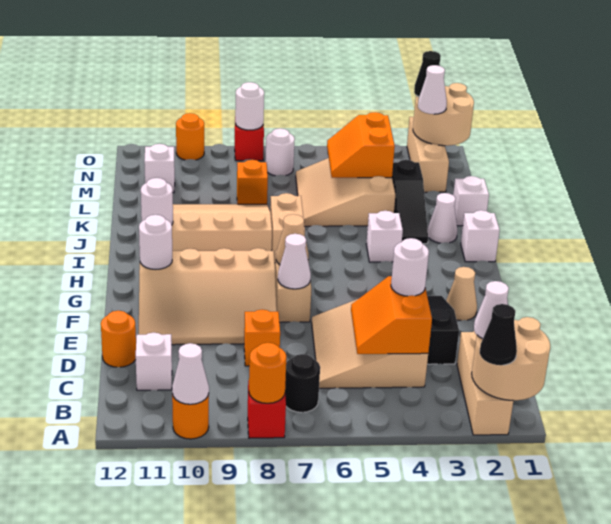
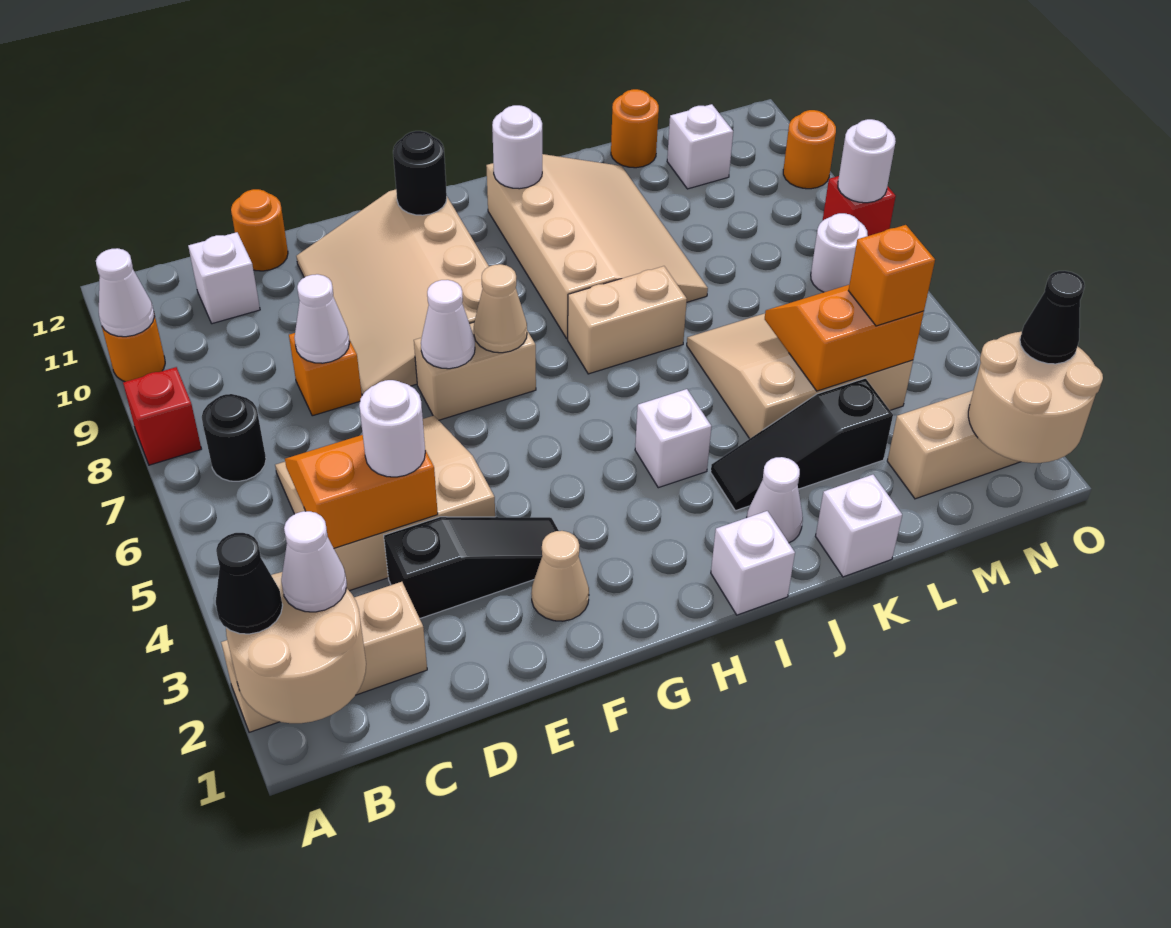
orange 1x1 round brick [249,343,286,403] -> orange 1x1 round brick moved to [611,89,659,168]
white 1x1 round brick [139,215,172,269] -> black 1x1 round brick [393,131,447,215]
orange 1x1 brick [237,160,268,204] -> orange 1x1 brick moved to [848,225,935,326]
white 1x1 cone [418,65,447,114] -> white 1x1 cone moved to [294,274,350,363]

